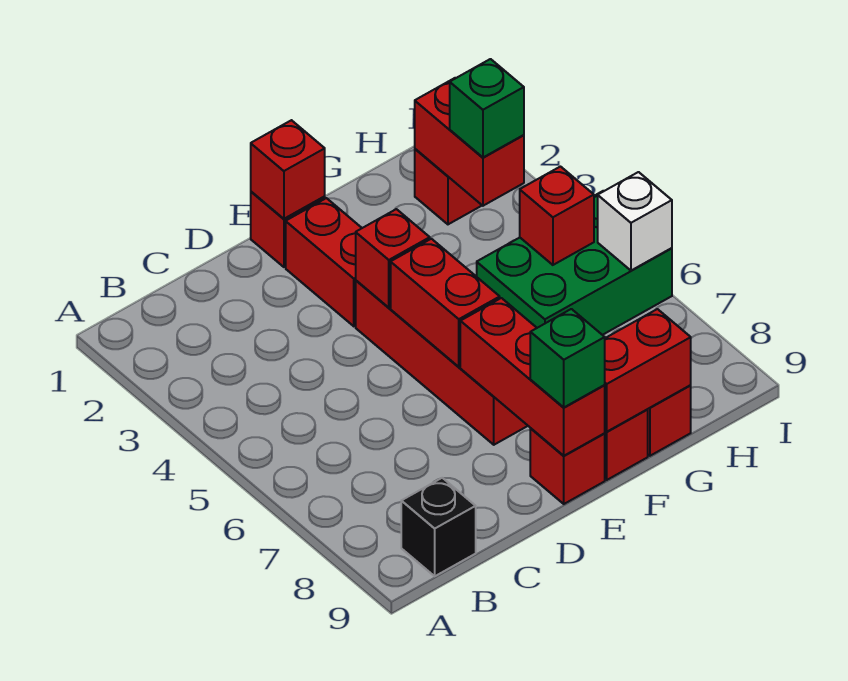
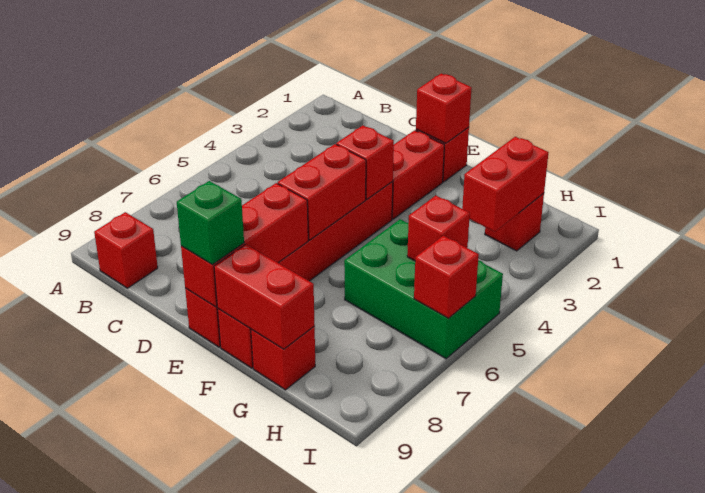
black 1x1 brick [401,478,476,576] -> red 1x1 brick [94,212,158,288]
green 1x1 brick [450,59,524,157] -> none
white 1x1 brick [598,172,672,270] -> red 1x1 brick [414,236,479,318]

